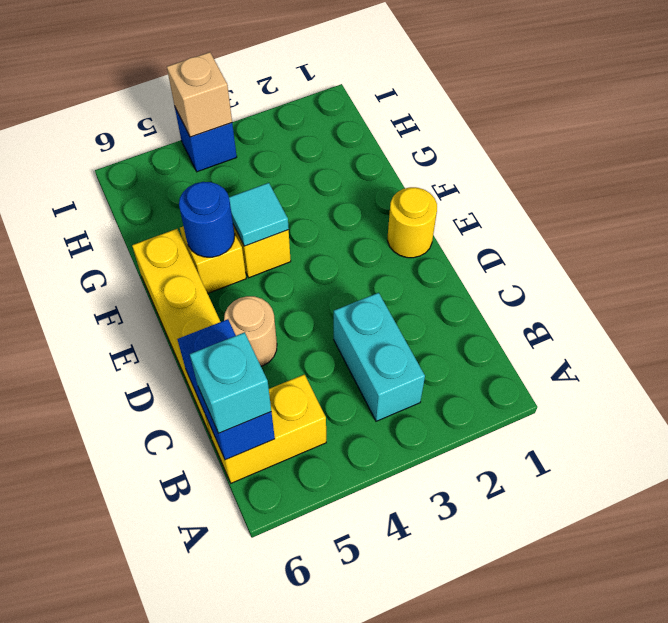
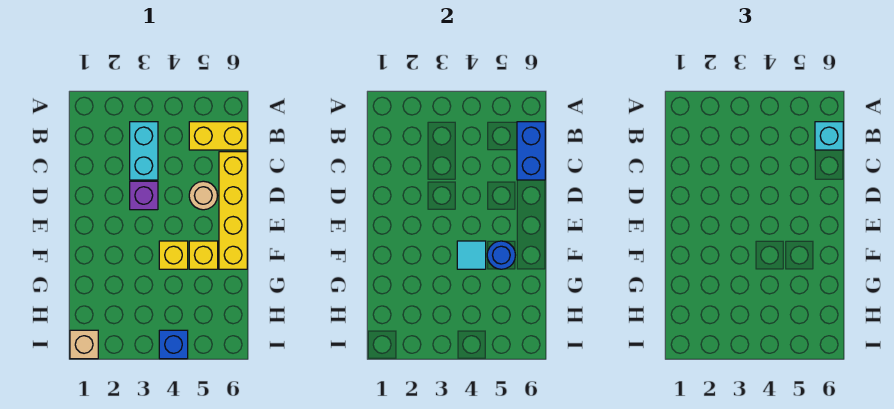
none -> purple 1x1 brick [130,181,158,210]
yellow 1x1 round brick [388,187,437,258] -> none
tan 1x1 brick [167,52,232,137] -> tan 1x1 brick moved to [70,330,98,359]

